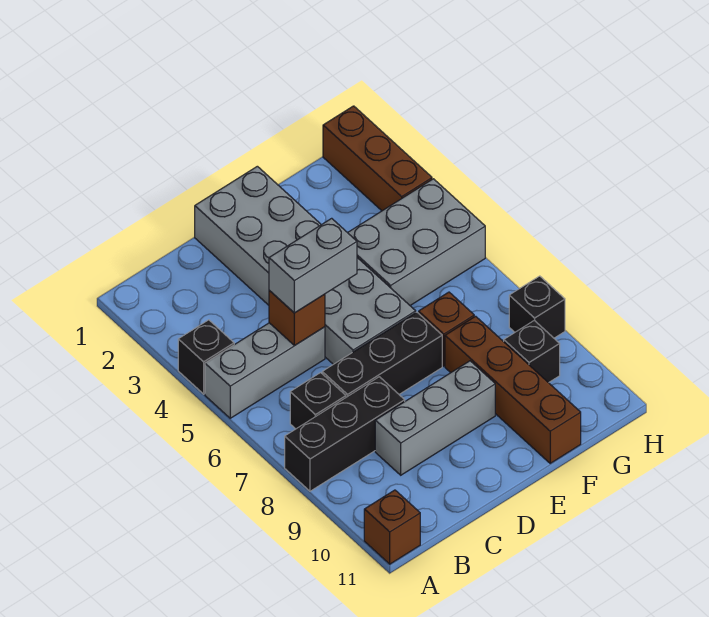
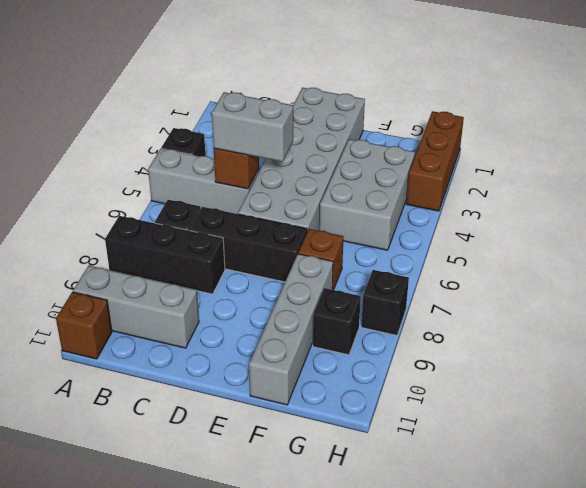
grey 1x3 brick [375,361,495,475] -> grey 1x3 brick moved to [73,266,199,348]
grey 2x3 brick [348,179,485,305] -> grey 2x3 brick turned to [319,139,415,250]
brown 1x4 brick [445,316,581,463] -> grey 1x4 brick [249,254,333,405]

